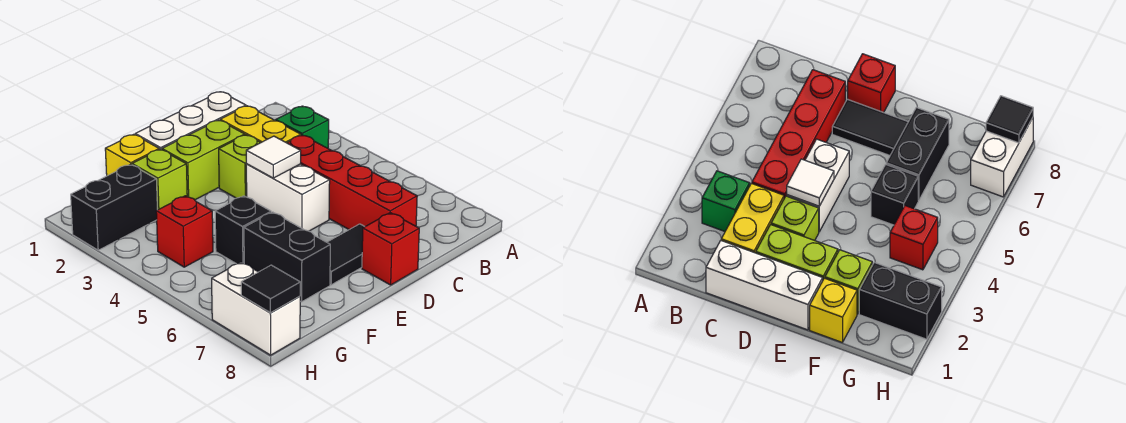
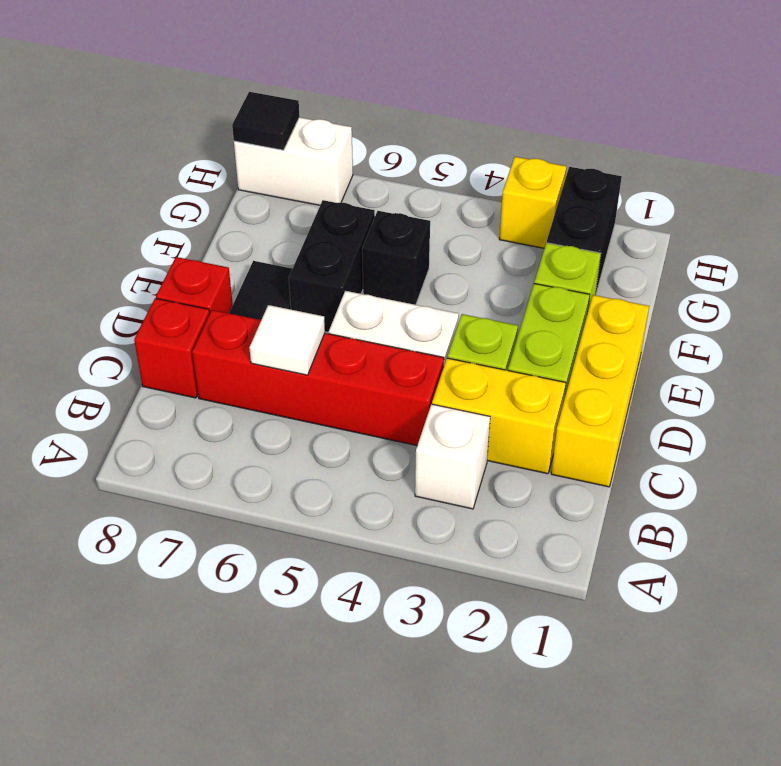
green 1x1 brick [276,106,329,148] -> white 1x1 brick [415,404,490,509]
white 1x3 brick [135,92,246,150] -> yellow 1x3 brick [551,295,649,487]
white 1x1 tile [246,136,301,178] -> white 1x1 tile moved to [249,305,325,375]
yellow 1x1 brick [105,134,159,176] -> yellow 1x1 brick moved to [499,157,566,248]
black 1x2 brick [244,212,330,302] -> black 1x2 brick turned to [289,200,375,333]
red 1x1 brick [156,196,213,267] -> red 1x1 brick moved to [134,298,210,398]

